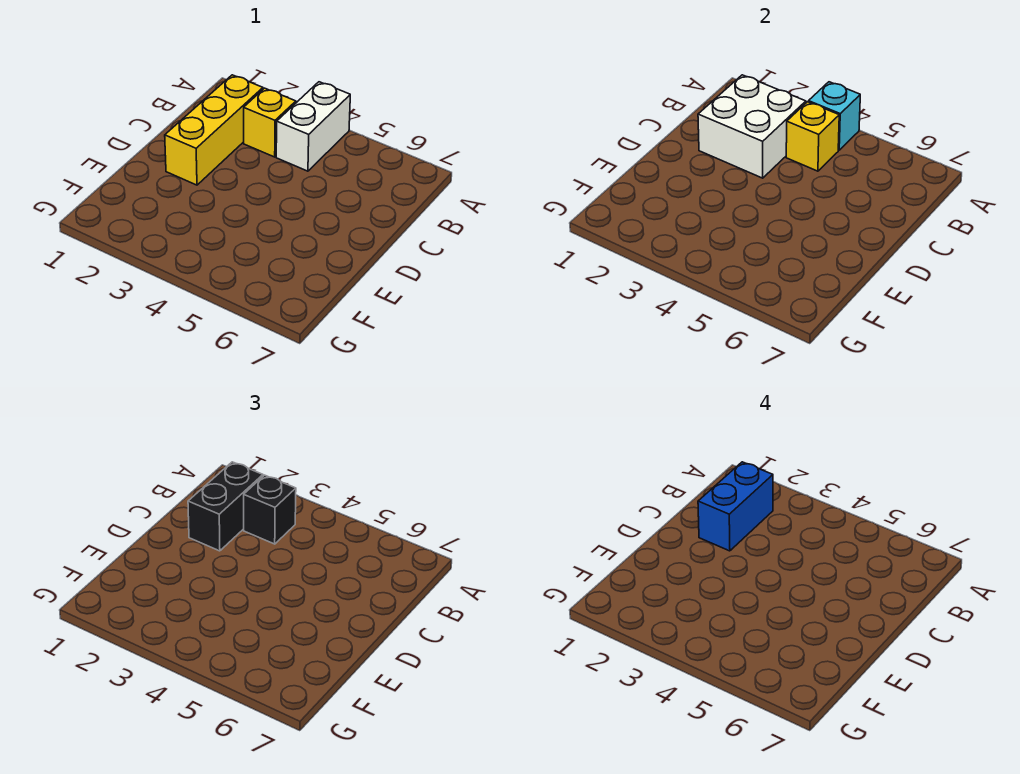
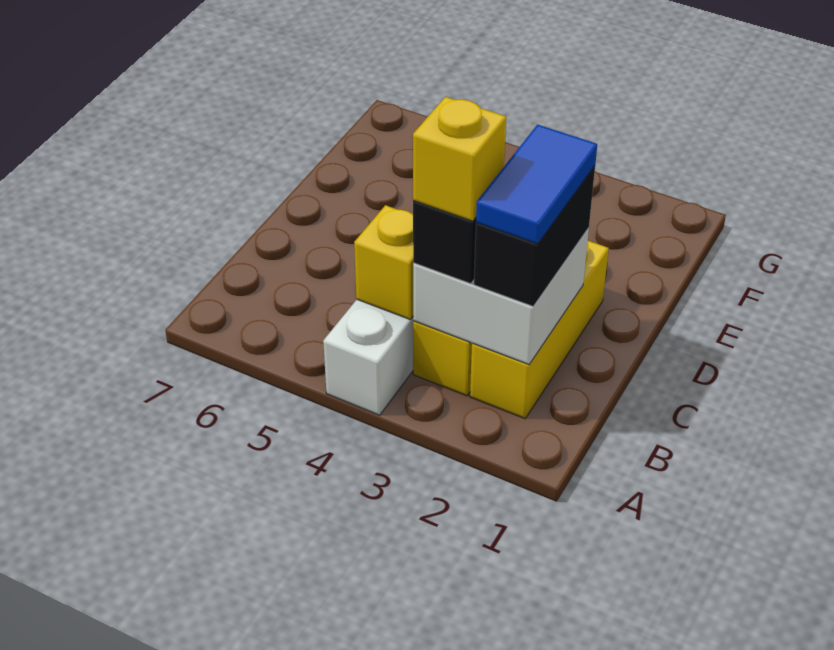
cyan 1x1 brick [809,82,860,150] -> none
blue 1x2 brick [698,462,773,551] -> blue 1x2 tile [476,125,597,244]
none -> yellow 1x1 brick [413,97,506,221]

